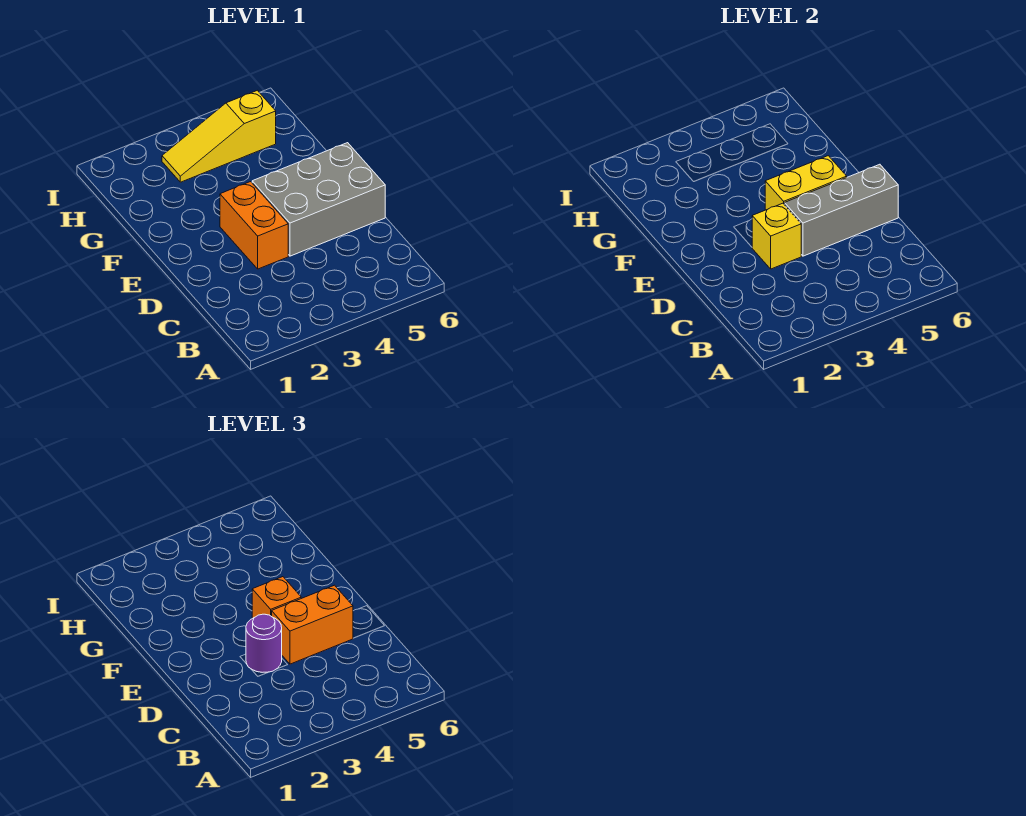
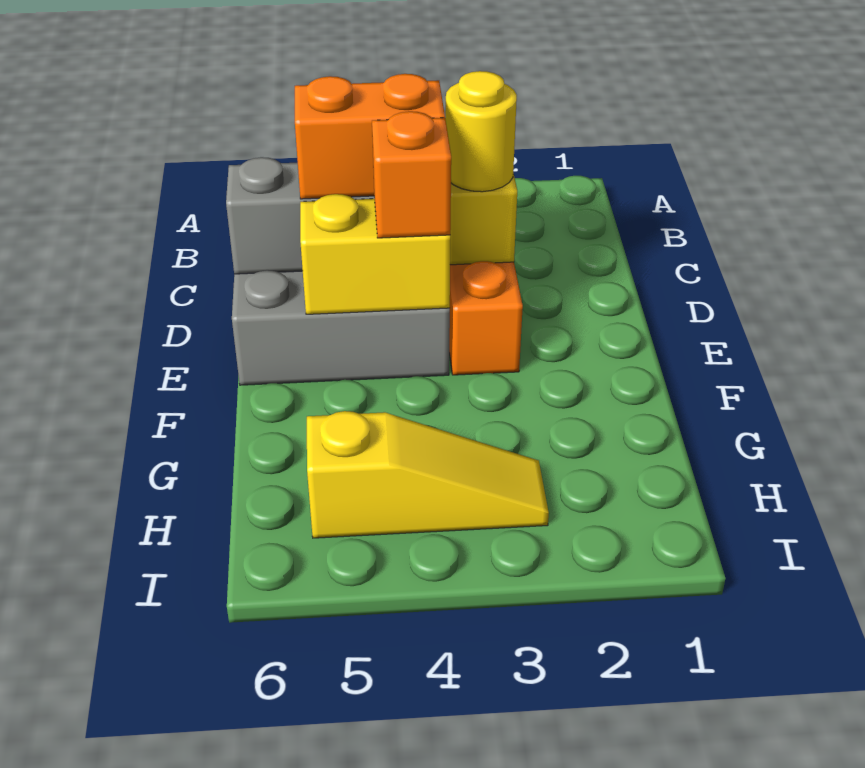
purple 1x1 round brick [246,614,282,672] -> yellow 1x1 round brick [445,71,517,192]

